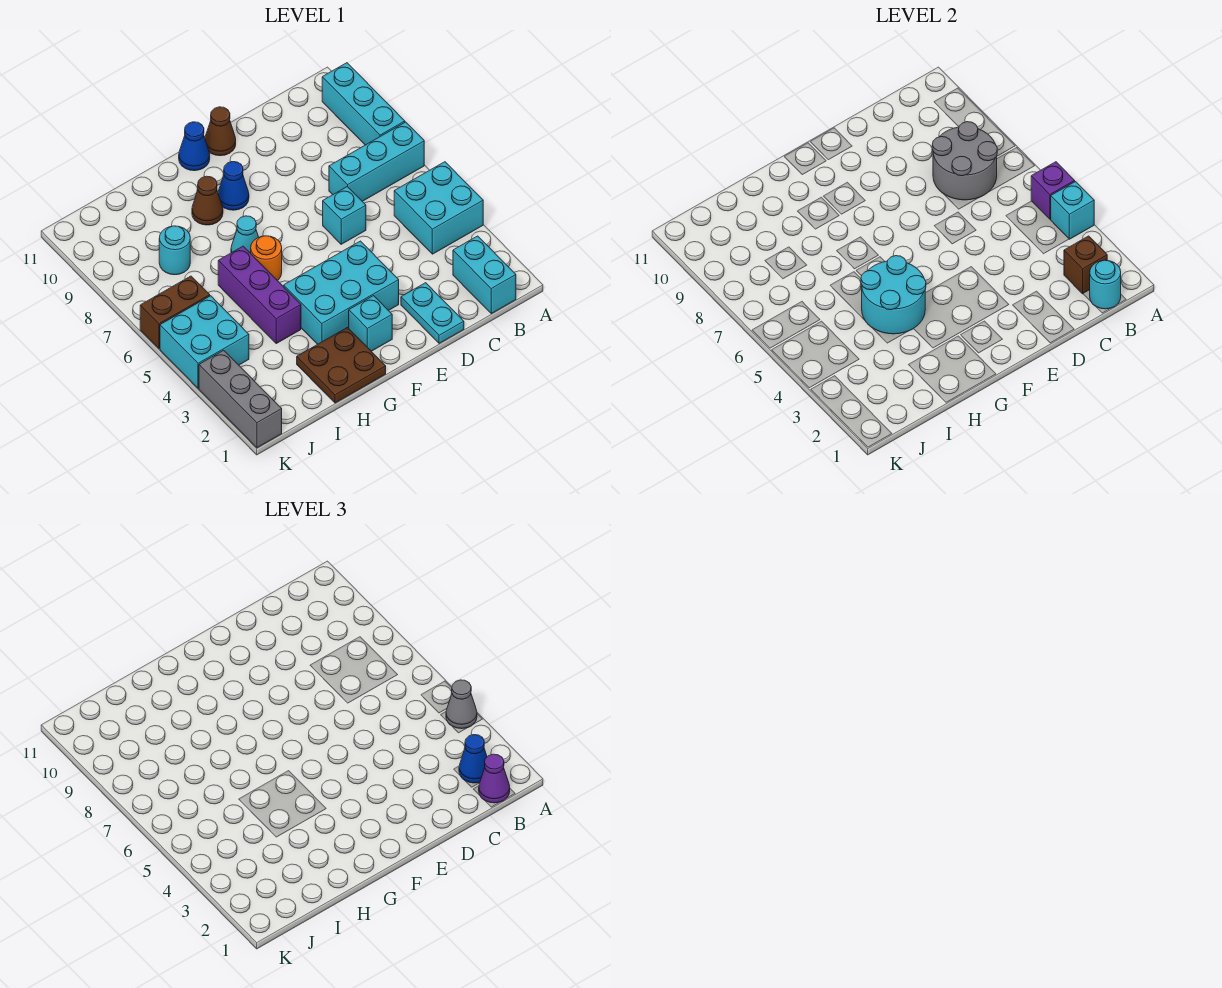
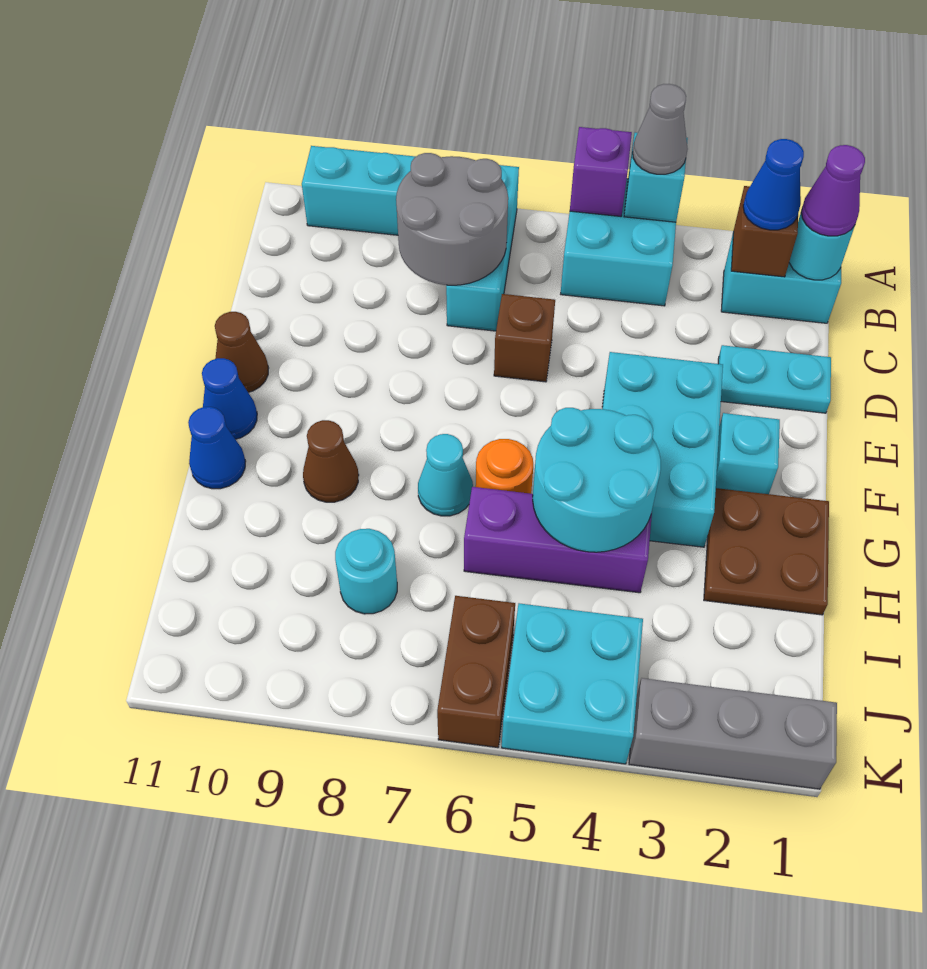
cyan 1x1 brick [323,187,366,244] -> brown 1x1 brick [494,294,555,382]
blue 1x1 cone [218,162,249,210] -> blue 1x1 cone moved to [188,407,246,489]

